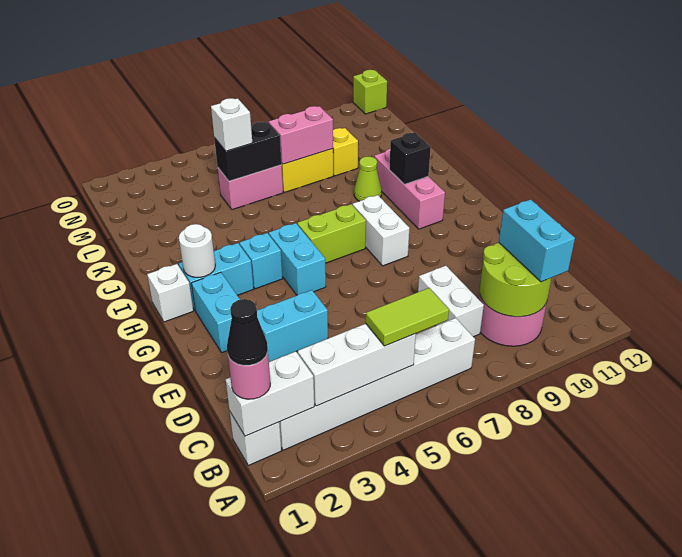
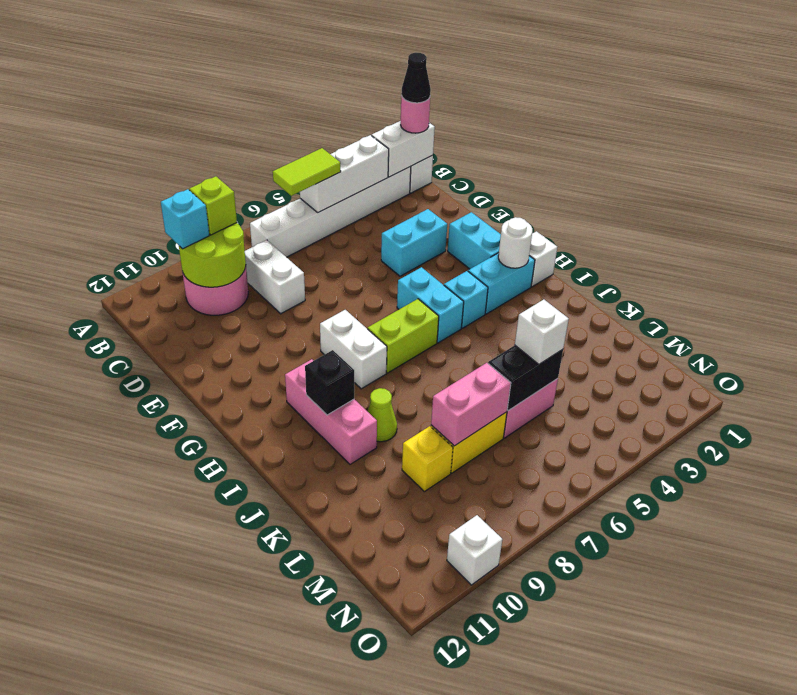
cyan 1x2 brick [499,200,575,282] -> cyan 1x1 brick [161,189,209,249]
none -> white 1x1 brick [447,515,502,585]
lime 1x1 brick [353,70,387,114] -> lime 1x1 brick moved to [189,176,237,235]

